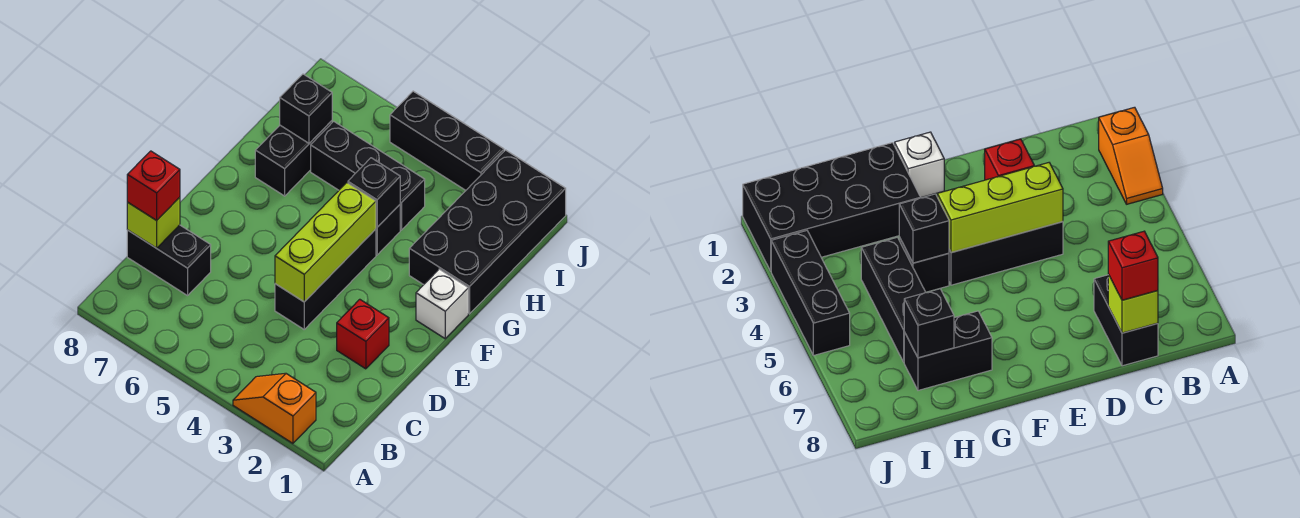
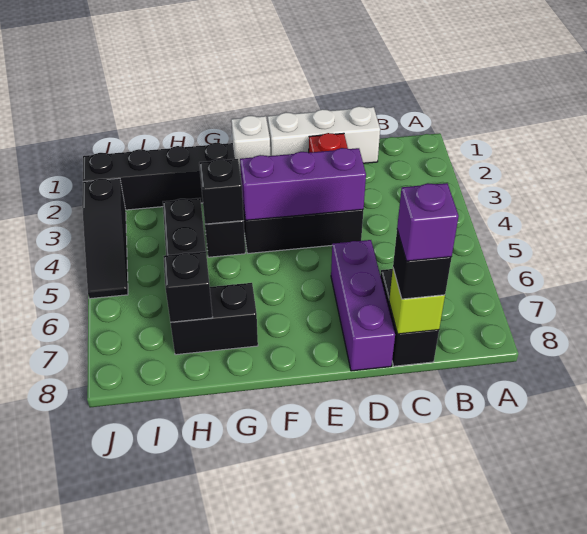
orange 1x2 slope [233,373,316,443] -> none
none -> white 1x3 brick [268,106,380,164]
red 1x1 brick [127,151,180,220] -> black 1x1 brick [393,230,452,299]
none -> purple 1x1 brick [397,183,459,261]
lime 1x3 brick [275,183,376,302] -> purple 1x3 brick [240,148,366,220]
none -> purple 1x3 brick [331,240,395,371]
black 2x4 brick [409,150,566,314] -> black 1x4 brick [83,143,235,210]
black 1x3 brick [390,91,504,190] -> black 1x3 slope [82,178,128,299]

